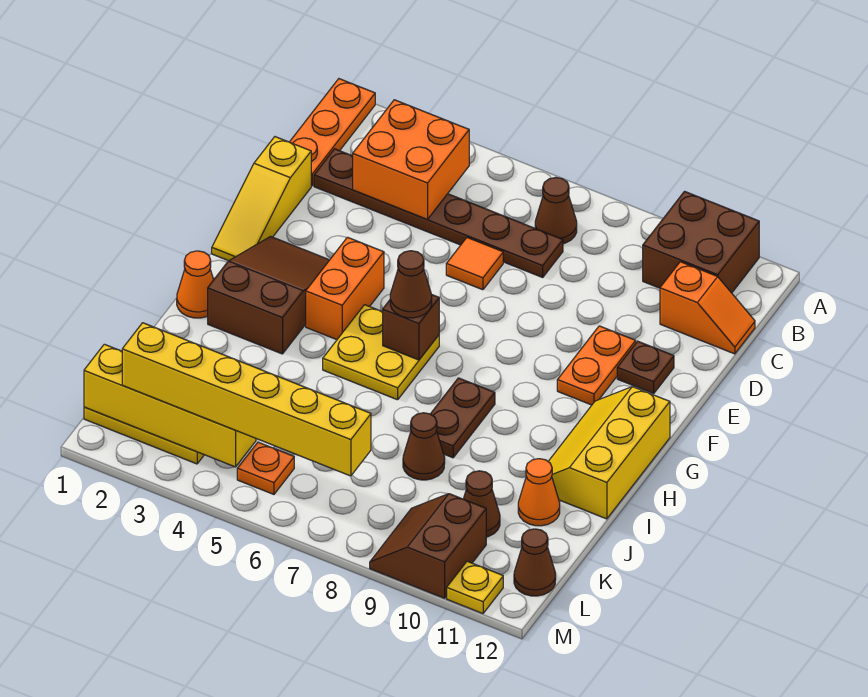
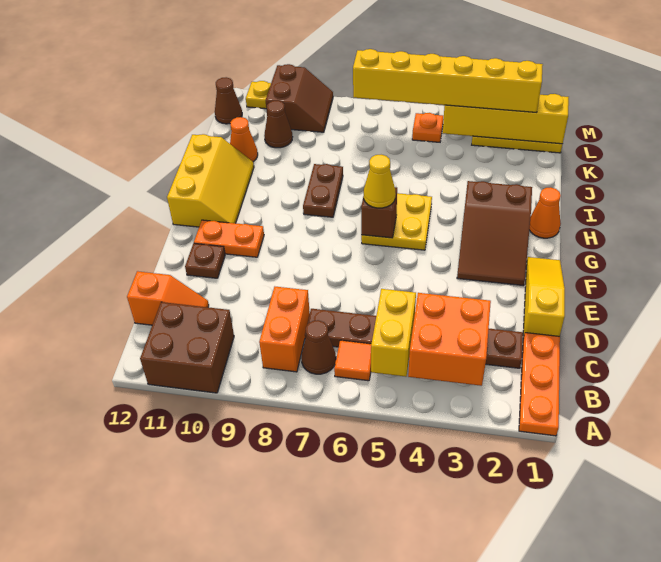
none -> yellow 1x2 brick [371,289,416,377]
orange 1x2 slope [660,262,755,354] -> orange 1x2 slope turned to [127,271,209,325]
orange 1x1 tile [446,238,503,290] -> orange 1x1 tile moved to [334,340,371,381]
orange 1x2 plate [557,326,636,405] -> orange 1x2 plate turned to [194,220,264,257]
orange 1x2 brick [306,237,384,340] -> orange 1x2 brick moved to [259,287,310,372]
brown 1x1 cone [390,251,432,318] -> yellow 1x1 cone [364,155,396,208]
brown 1x1 cone [403,413,445,480] -> none

